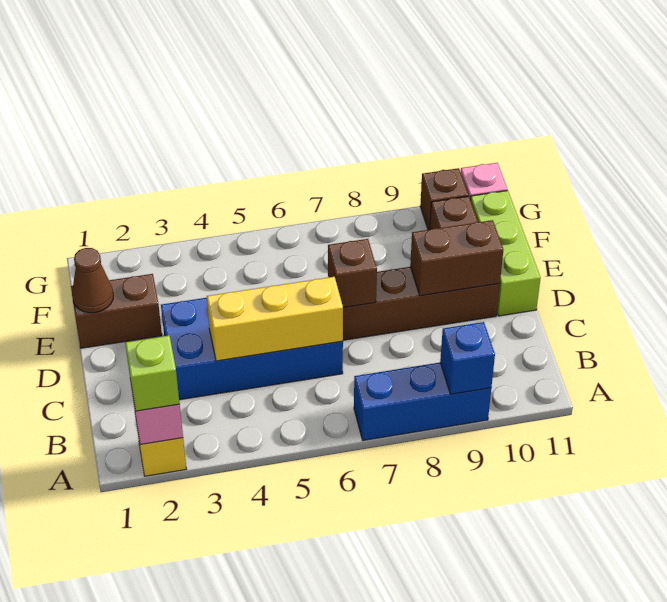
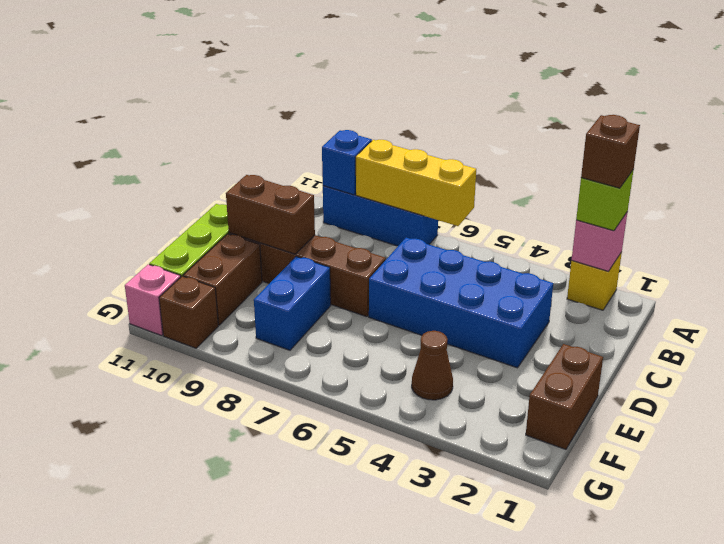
yellow 1x3 brick [207,277,343,361] -> yellow 1x3 brick moved to [356,140,476,226]
brown 1x1 brick [328,239,377,308] -> brown 1x1 brick moved to [581,115,640,188]
brown 1x2 brick [71,274,162,348] -> brown 1x2 brick turned to [526,344,603,449]
brown 1x1 cone [72,248,113,313] -> brown 1x1 cone moved to [412,331,453,400]
none -> blue 1x2 brick [254,256,331,350]

